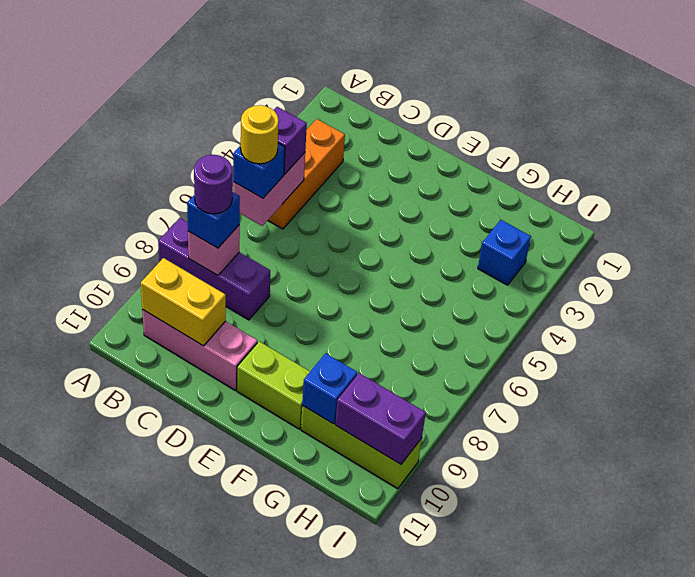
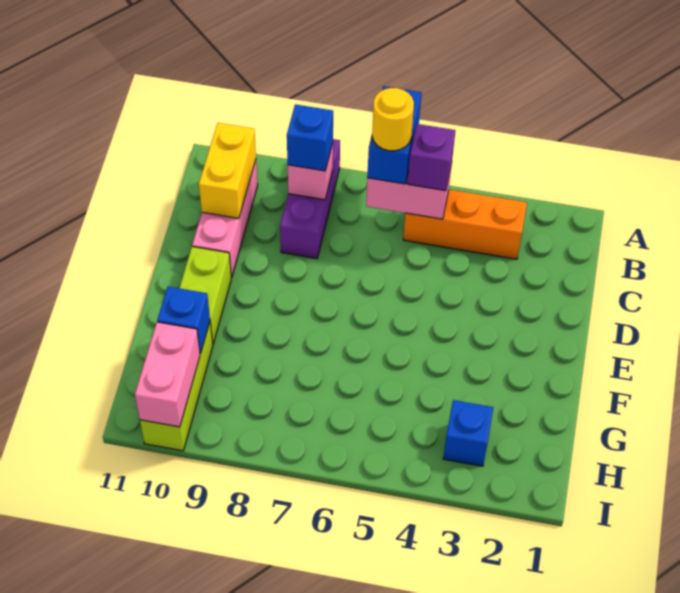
blue 1x1 brick [233,143,285,198] -> blue 1x2 brick [367,86,421,184]
purple 1x1 round brick [194,155,232,214] -> none
purple 1x2 brick [335,373,426,464] -> pink 1x2 brick [135,322,200,427]

